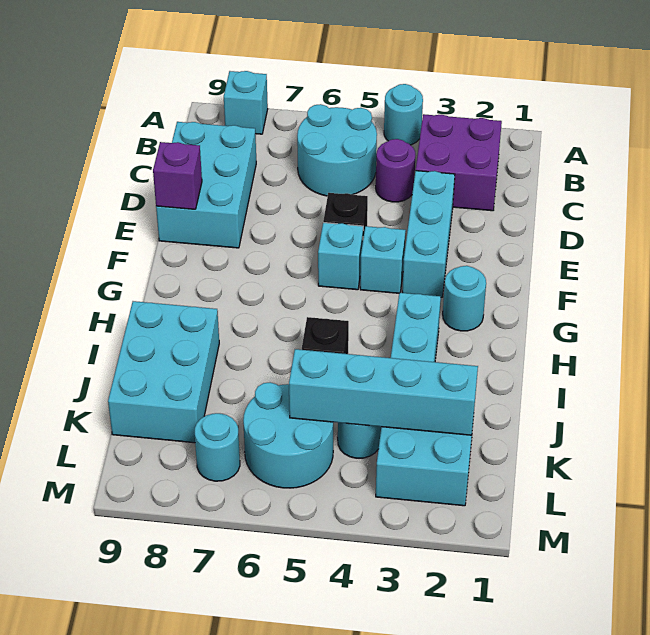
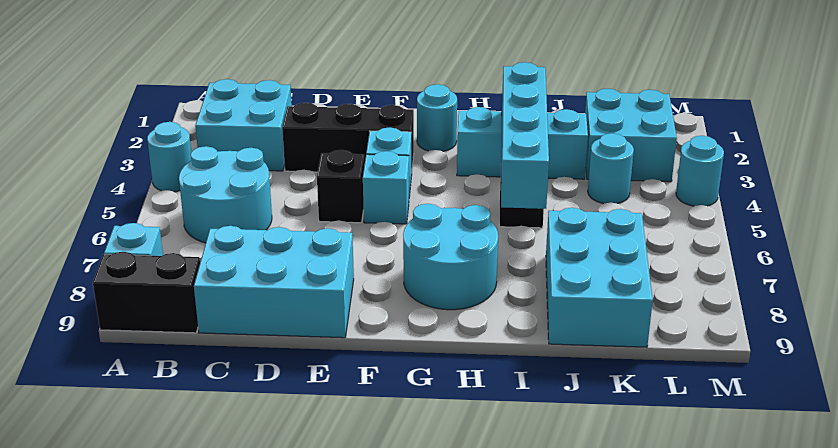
none -> black 1x2 brick [93,252,200,333]
purple 2x2 brick [416,114,502,211] -> cyan 2x2 brick [195,79,292,171]
purple 1x1 round brick [376,139,415,202] -> none
cyan 1x3 brick [402,171,455,297] -> black 1x3 brick [282,103,414,172]
purple 1x1 brick [153,142,202,209] -> none
cyan 2x3 brick [108,301,219,443] -> cyan 2x3 brick turned to [546,208,653,347]
cyan 1x4 brick [289,349,478,435] -> cyan 1x4 brick moved to [501,62,549,209]
cyan 2x2 round brick [243,382,333,488] -> cyan 2x2 round brick moved to [403,204,498,310]
cyan 1x1 round brick [195,413,240,481] -> cyan 1x1 round brick moved to [676,136,724,206]

